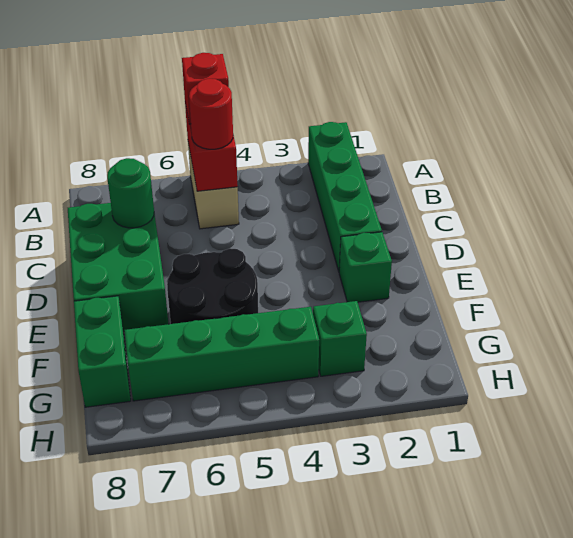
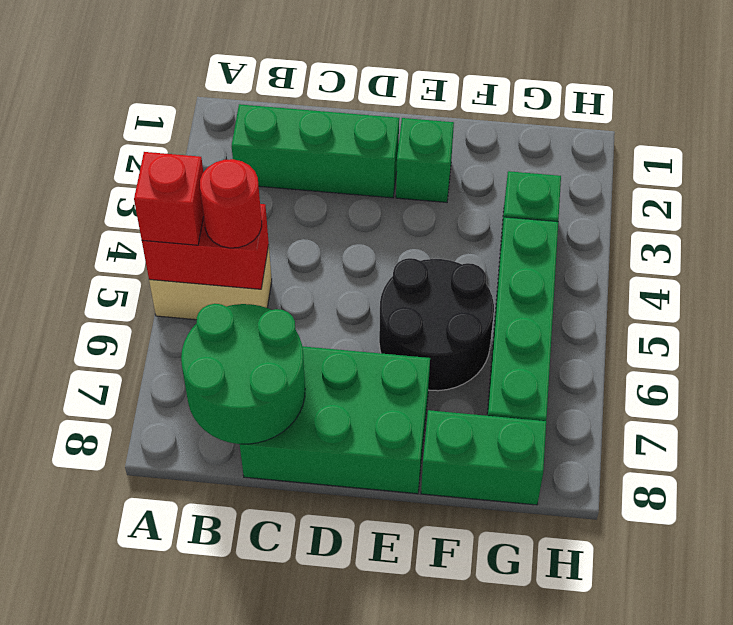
green 1x4 brick [308,122,382,271] -> green 1x3 brick [232,104,399,198]
green 1x1 round brick [107,158,154,228] -> green 2x2 round brick [181,304,305,444]

